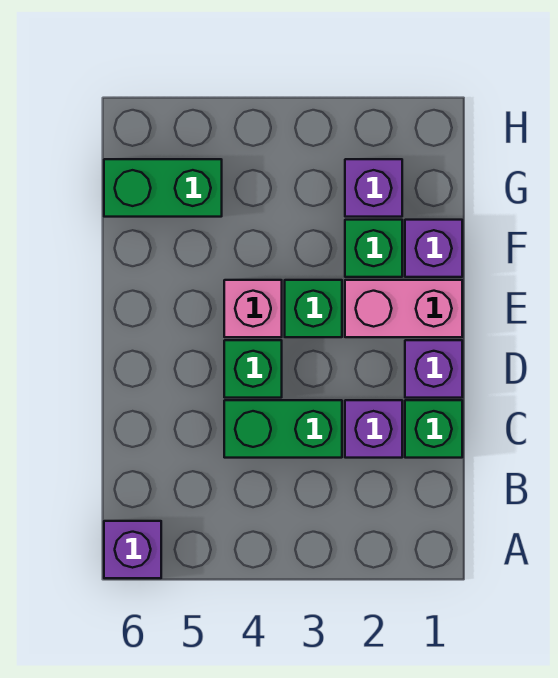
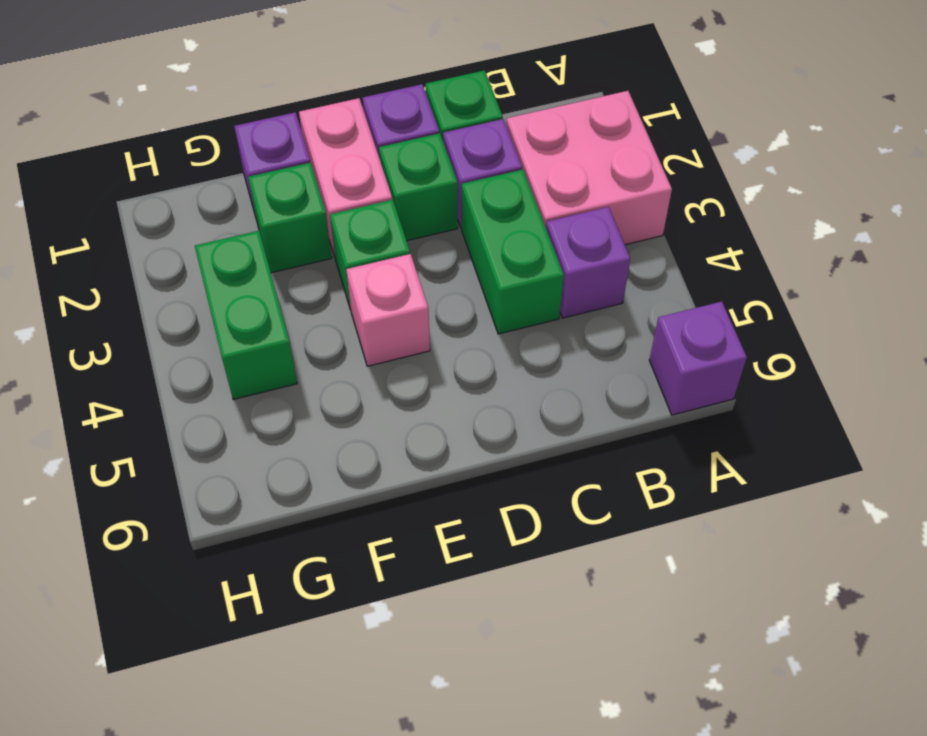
none -> pink 2x2 brick [506,91,672,245]
green 1x1 brick [224,340,282,398] -> green 1x1 brick moved to [379,133,458,241]
purple 1x1 brick [345,159,402,217] -> purple 1x1 brick moved to [546,207,630,318]
green 1x2 brick [104,159,222,217] -> green 1x2 brick moved to [195,231,297,400]

